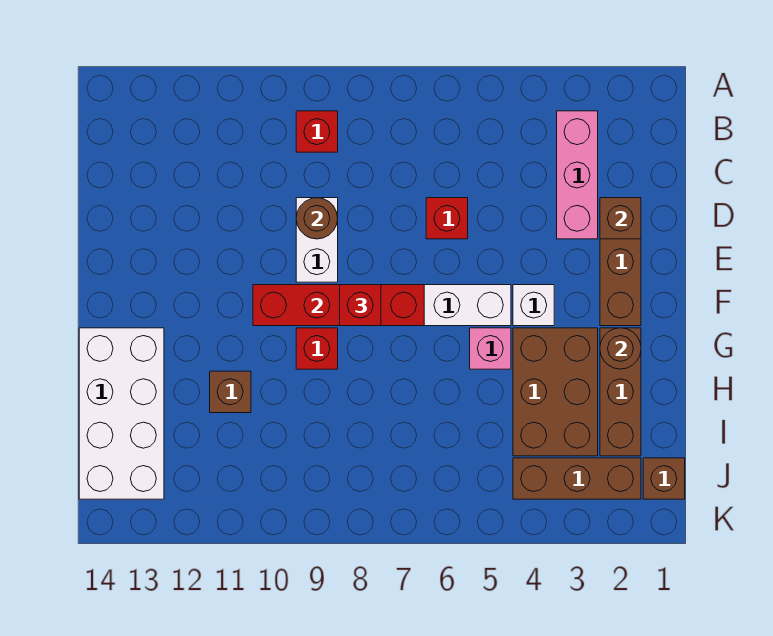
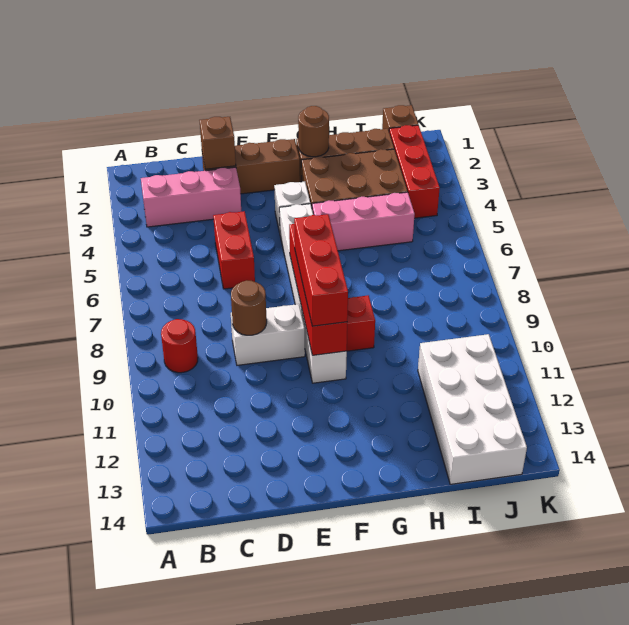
red 1x1 brick [296,111,338,152] -> red 1x1 round brick [161,319,198,373]
red 1x1 brick [426,198,468,239] -> red 1x2 brick [213,211,255,289]
red 1x1 brick [340,285,381,326] -> red 1x3 brick [294,214,348,326]
pink 1x1 brick [470,328,511,369] -> pink 1x3 brick [312,192,415,251]
white 2x4 brick [79,328,164,499] -> white 2x4 brick turned to [418,334,527,484]
brown 1x1 brick [210,371,251,413] -> none
brown 1x3 brick [513,458,641,499] -> red 1x3 brick [389,125,440,218]

